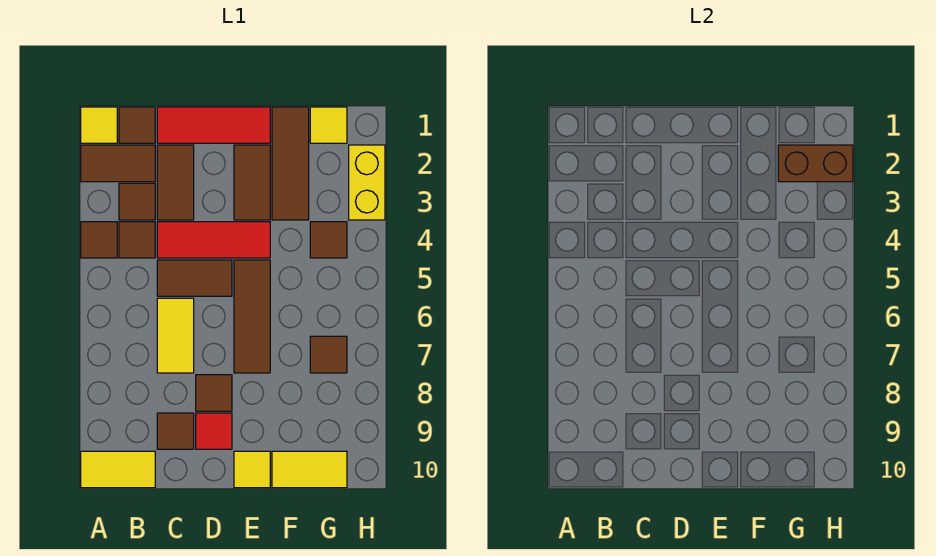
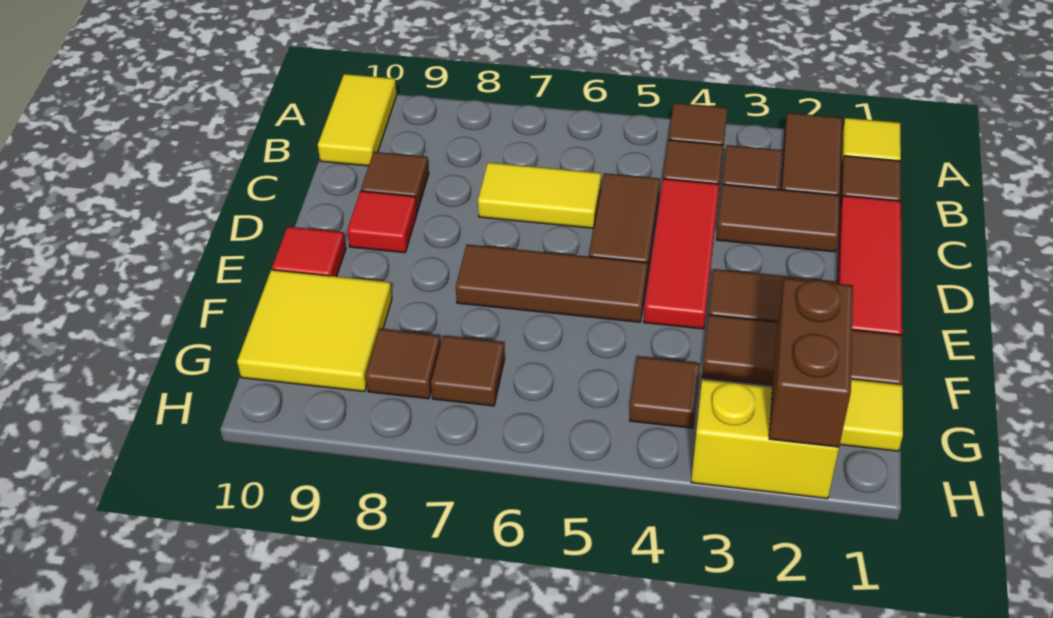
brown 1x1 tile [196,375,232,411] -> brown 1x1 tile moved to [366,329,441,399]
yellow 1x1 tile [234,451,270,488] -> red 1x1 tile [272,227,346,277]
yellow 1x2 tile [272,451,347,488] -> yellow 2x2 tile [237,270,392,392]

